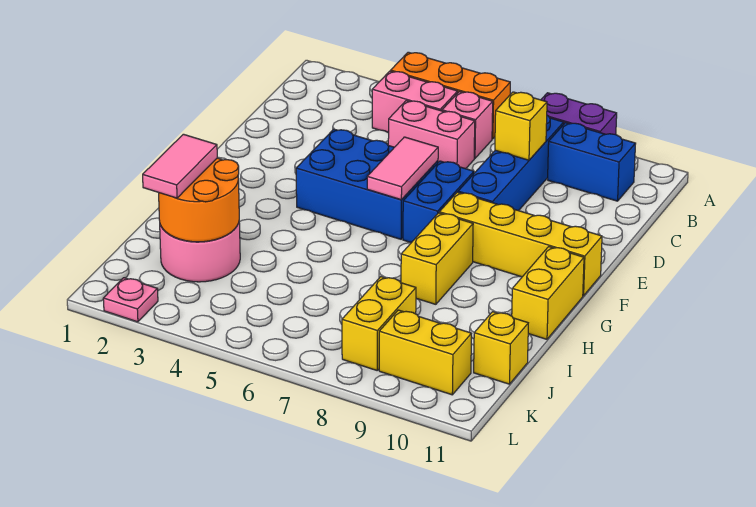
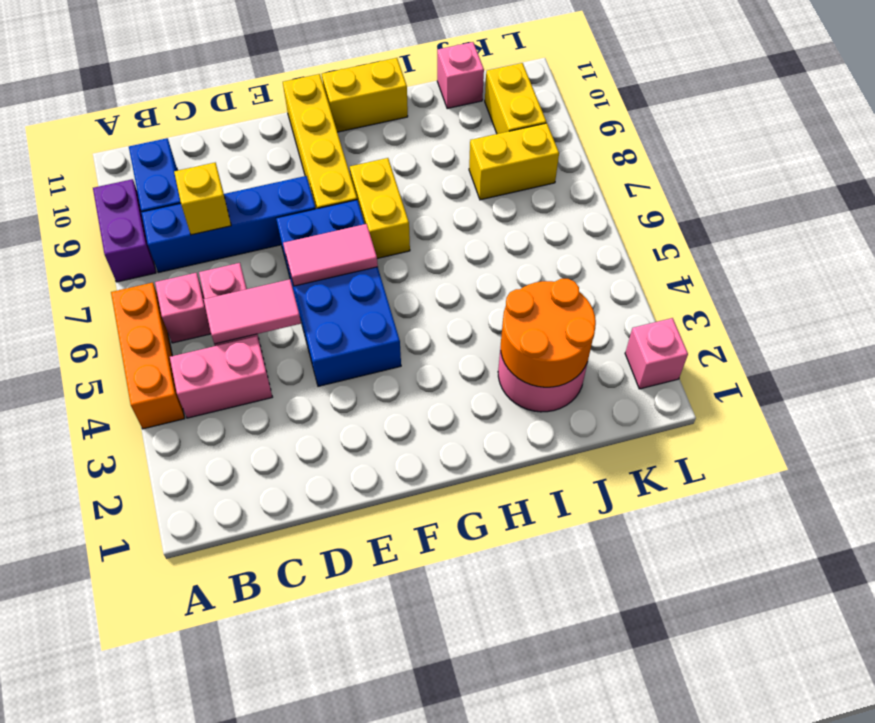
pink 1x2 brick [372,71,458,133] -> pink 1x2 brick turned to [170,336,272,418]
yellow 1x2 brick [401,213,473,304] -> yellow 1x2 brick turned to [350,158,410,258]
pink 1x2 tile [143,134,217,198] -> pink 1x2 tile moved to [204,279,301,344]
yellow 1x1 brick [474,312,528,384] -> pink 1x1 brick [437,42,484,109]
pink 1x1 plate [103,278,158,322] -> pink 1x1 brick [625,318,688,389]

